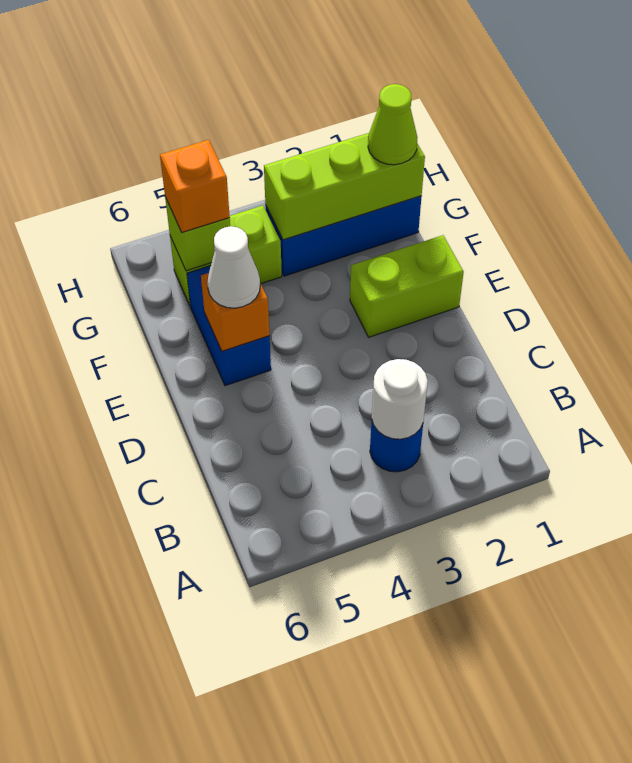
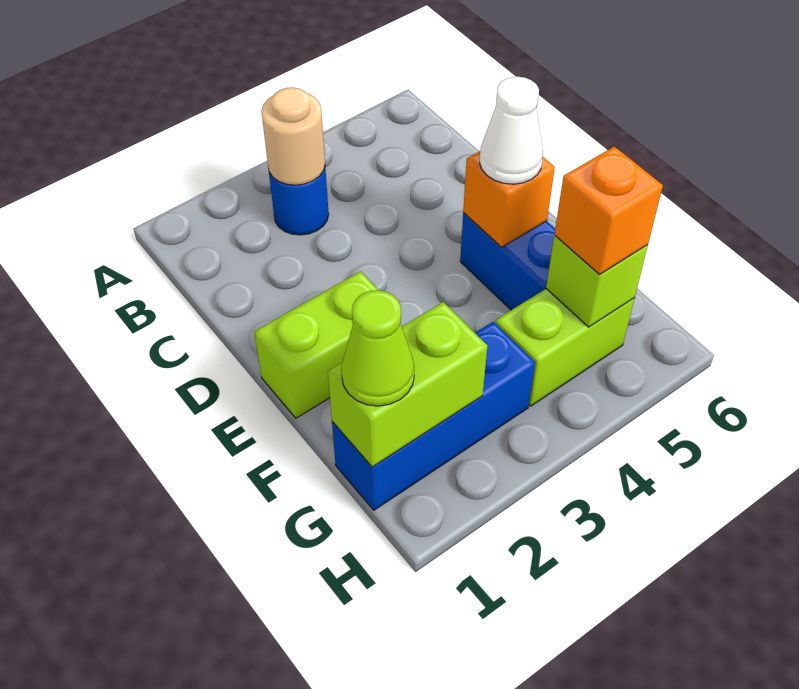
white 1x1 round brick [372,359,428,439] -> tan 1x1 round brick [261,87,325,185]
lime 1x3 brick [264,133,425,240] -> lime 1x2 brick [328,302,487,467]

